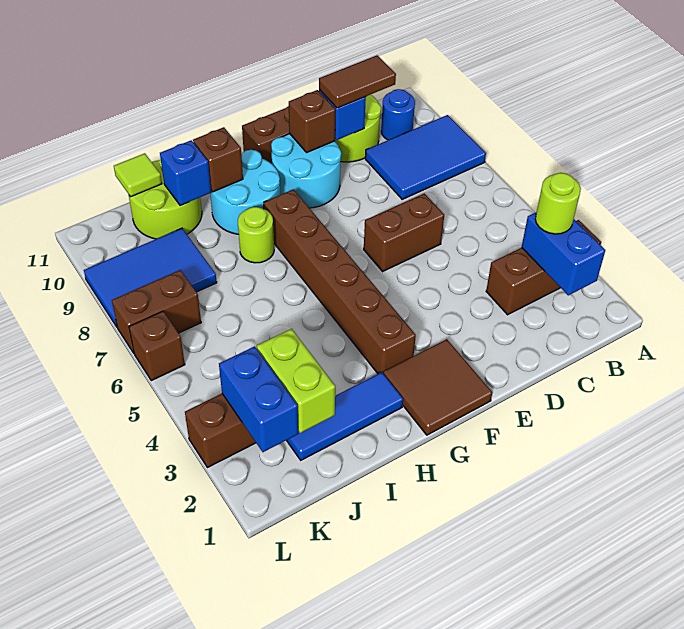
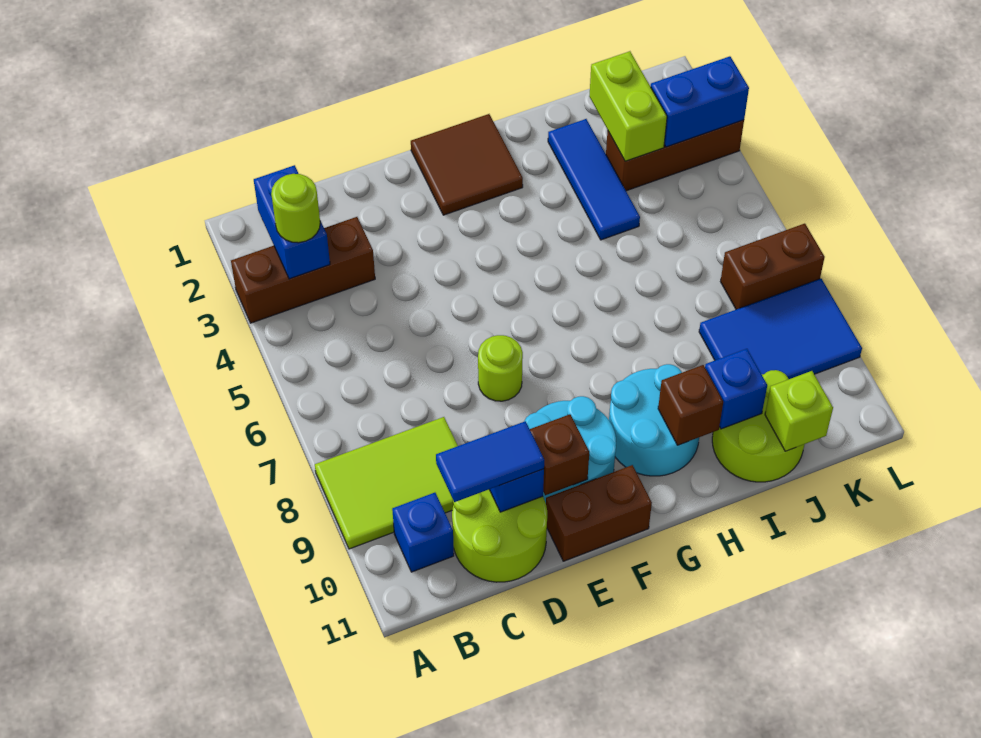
blue 2x3 tile [365,115,486,199] -> lime 2x3 tile [315,417,458,549]
blue 1x1 round brick [381,89,415,140] -> blue 1x1 brick [392,493,454,572]
brown 1x2 tile [319,55,396,108] -> blue 1x2 tile [436,421,544,502]
brown 1x2 brick [364,193,444,271] -> none
brown 1x6 brick [264,189,416,374] -> none
blue 1x3 tile [286,372,403,460] -> blue 1x3 tile turned to [548,119,640,240]
lime 1x1 round brick [238,207,274,263] -> lime 1x1 round brick moved to [478,335,523,401]
lime 1x1 tile [114,153,162,197] -> lime 1x1 brick [765,371,833,451]
blue 1x2 brick [219,346,298,452] -> blue 1x2 brick turned to [651,56,749,147]
brown 1x1 brick [129,311,185,381] -> none

